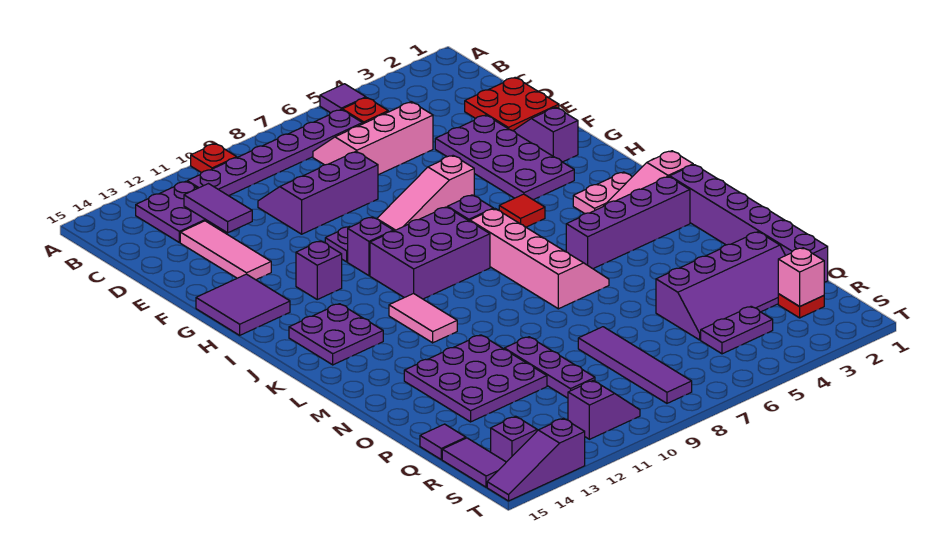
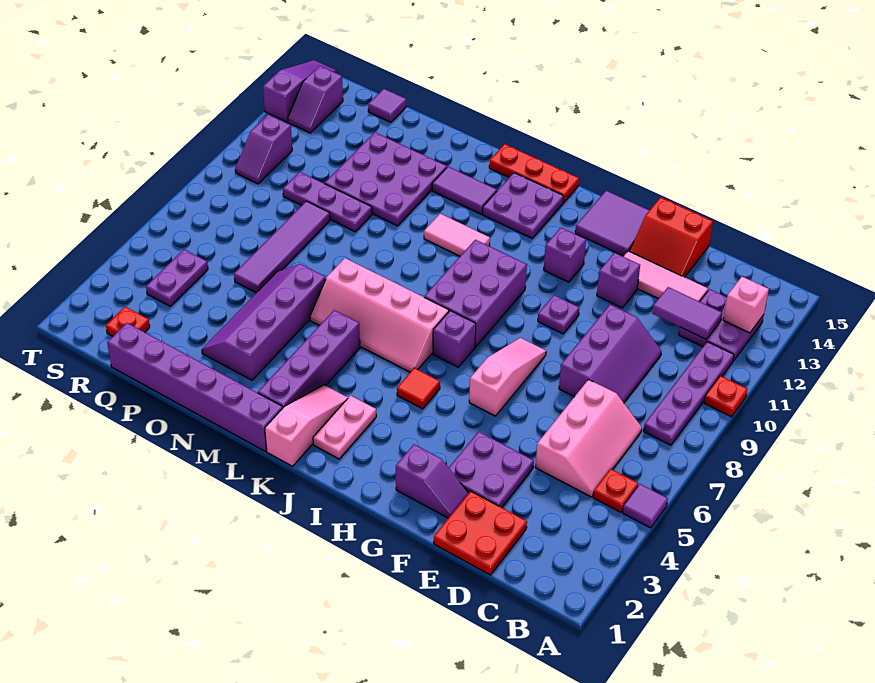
purple 1x6 plate [187,110,362,196] -> purple 1x4 plate [644,342,734,445]
purple 2x4 plate [435,115,574,200] -> purple 2x2 plate [449,432,534,508]
none -> red 2x2 slope [629,197,713,277]
purple 1x1 brick [348,217,394,276] -> purple 1x1 brick moved to [597,253,640,308]
none -> red 1x3 plate [489,144,579,203]
purple 2x4 slope [656,232,785,340] -> purple 2x4 slope moved to [202,264,326,380]
purple 1x4 tile [578,327,692,403] -> purple 1x4 tile turned to [234,201,330,293]
pink 1x1 brick [778,248,824,306] -> pink 1x1 brick moved to [723,277,769,333]
purple 1x2 tile [442,438,506,487] -> purple 1x2 tile moved to [432,167,497,214]

